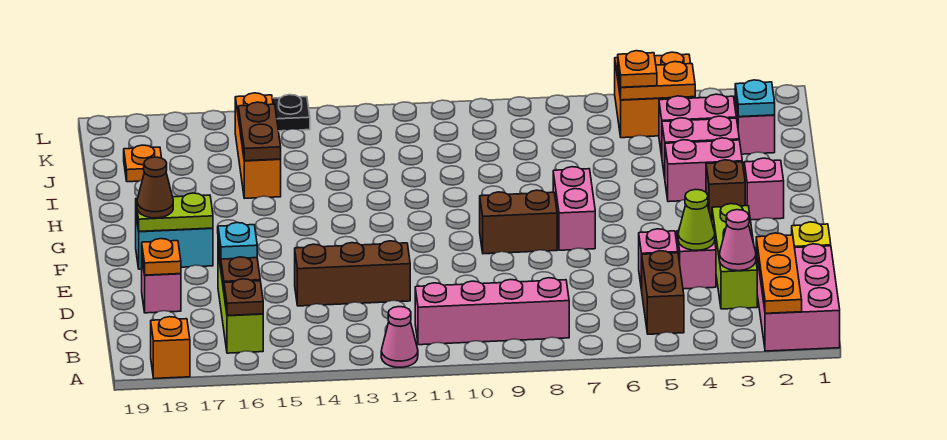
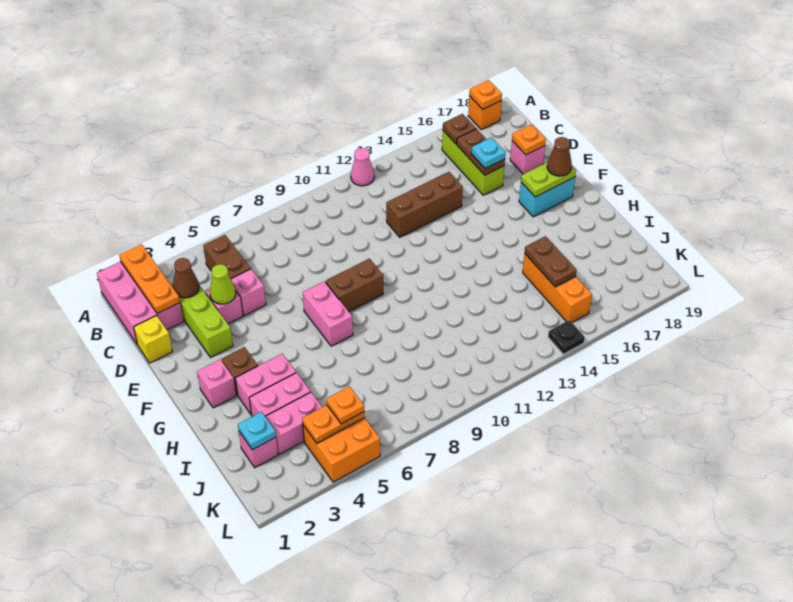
pink 1x4 brick [415,278,569,345] -> none
pink 1x1 cone [720,210,756,271] -> brown 1x1 cone [173,258,199,298]
orange 1x1 plate [124,145,162,182] -> orange 1x1 plate moved to [469,80,502,109]

